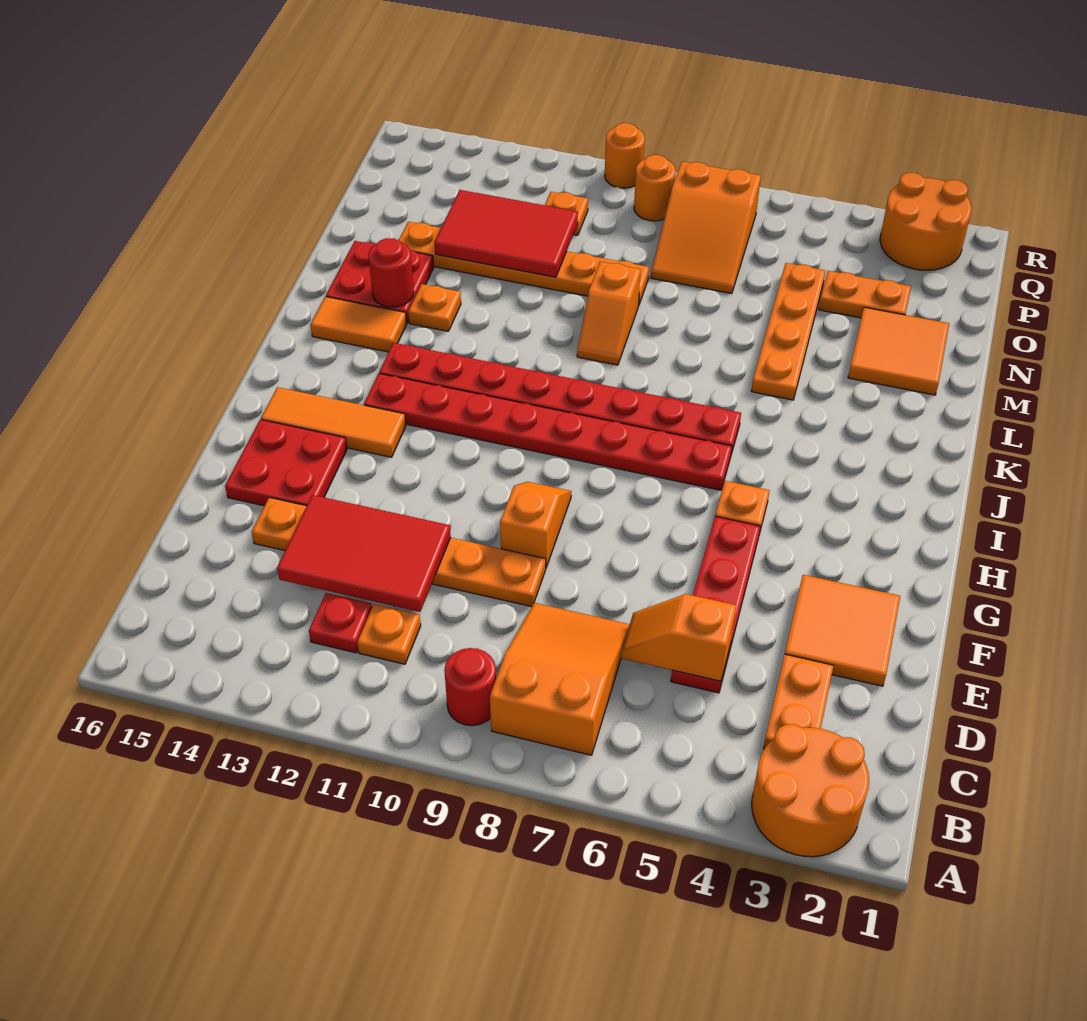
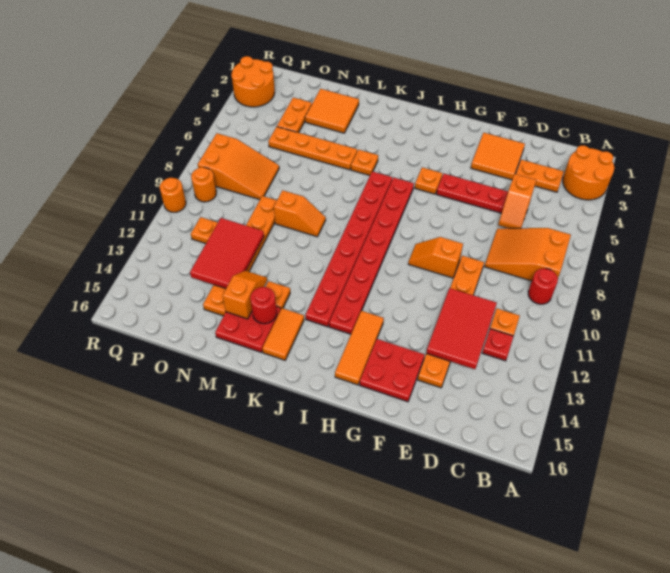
none -> orange 1x1 plate [351,150,378,176]
none -> orange 1x2 slope [223,271,267,319]

